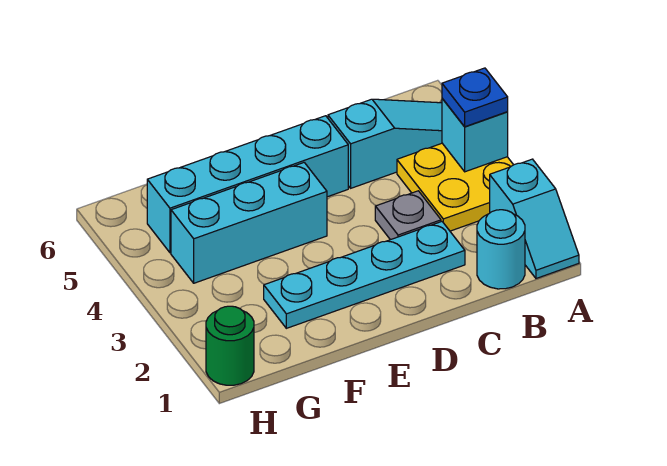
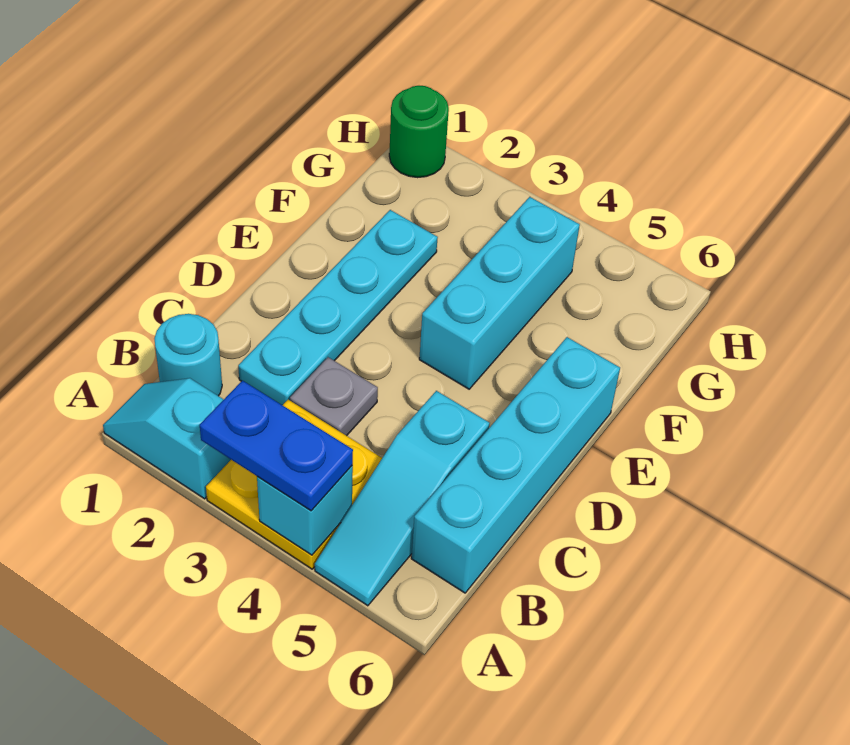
blue 1x1 plate [442,68,508,127] -> blue 1x2 plate [200,381,353,511]
cyan 1x4 brick [147,116,348,253] -> cyan 1x4 brick moved to [411,337,620,593]

